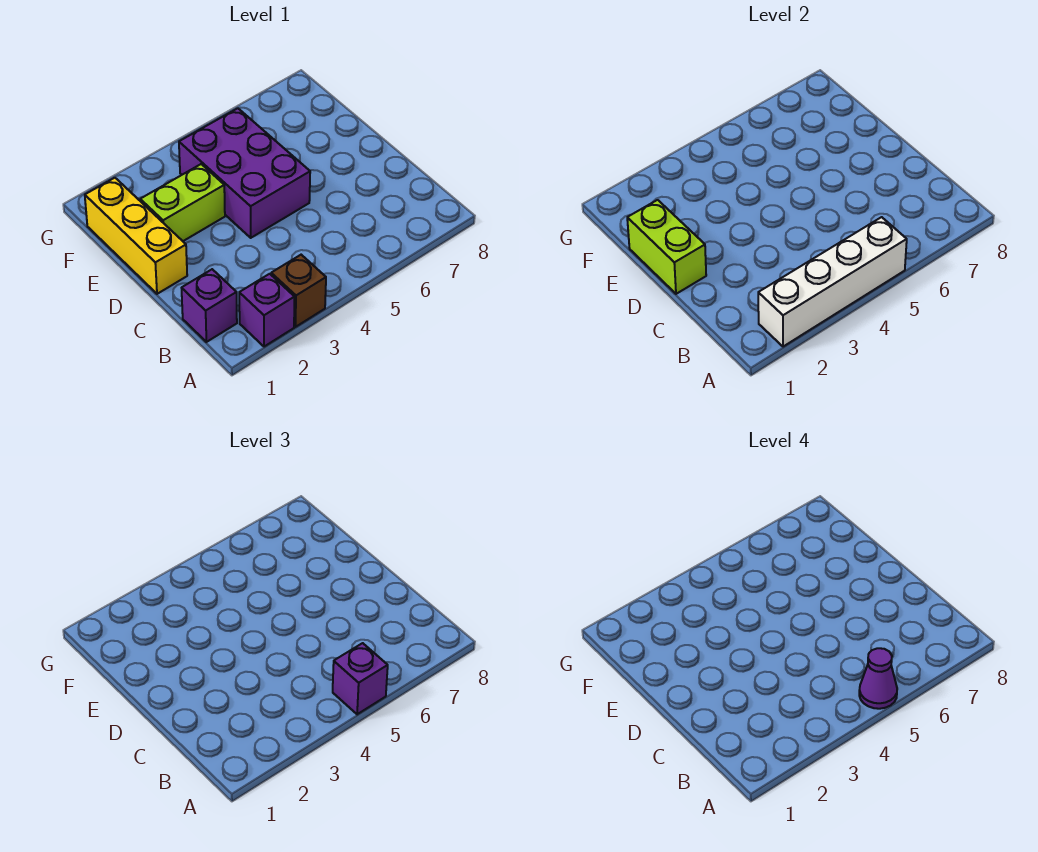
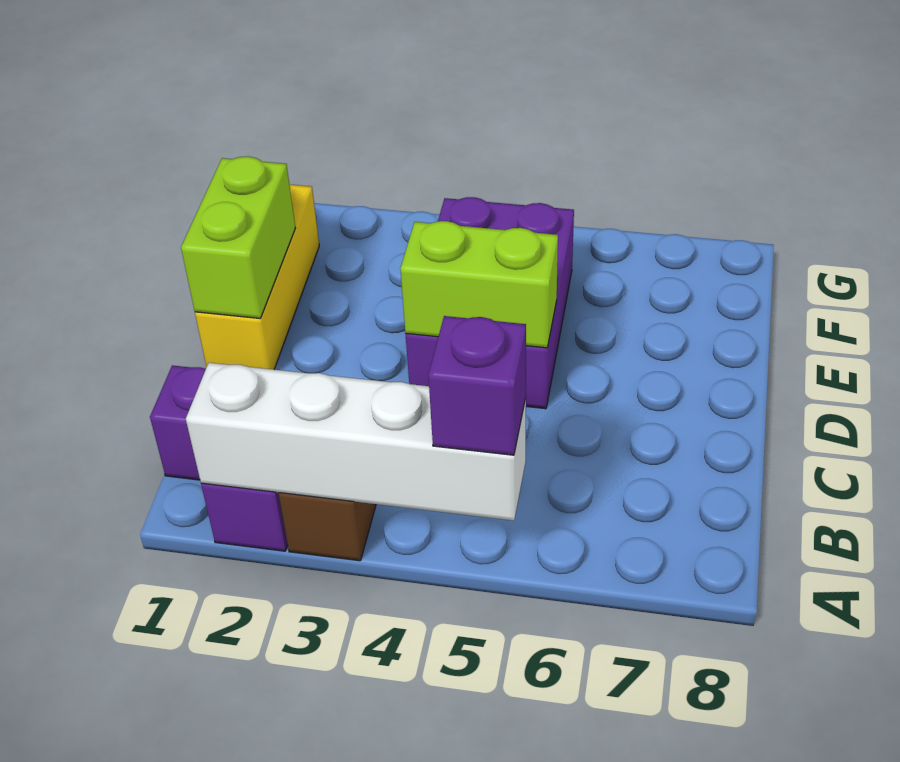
purple 1x1 cone [859,648,897,709] -> none
lime 1x2 brick [140,164,225,241] -> lime 1x2 brick moved to [400,221,558,348]

